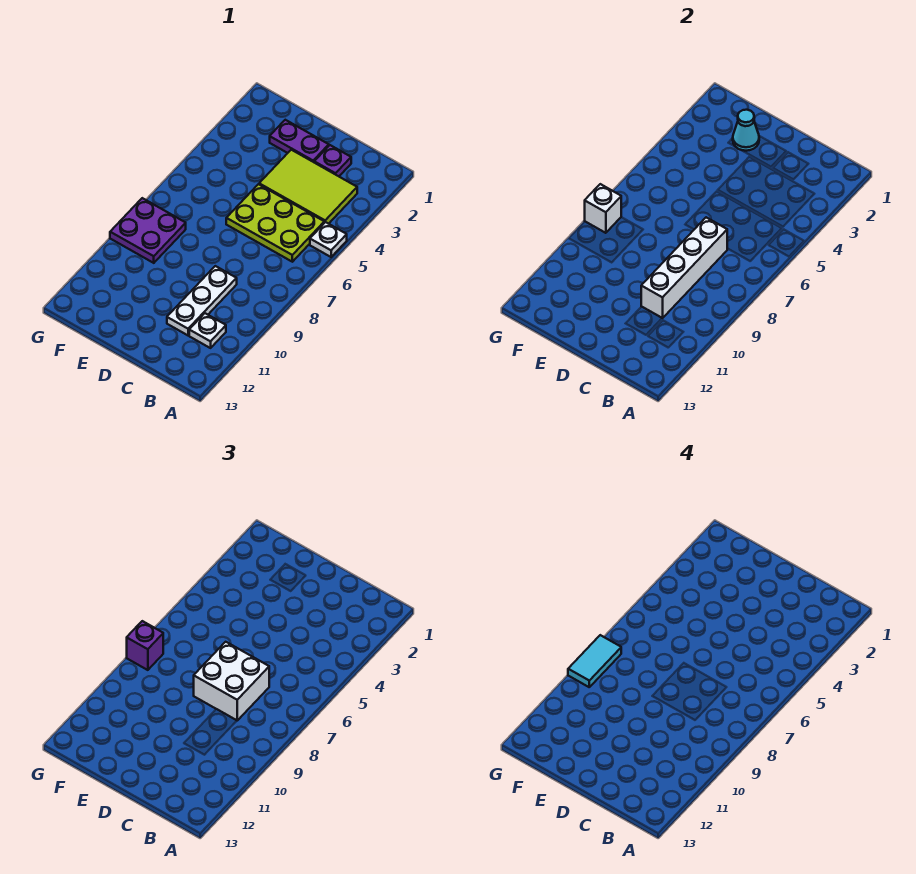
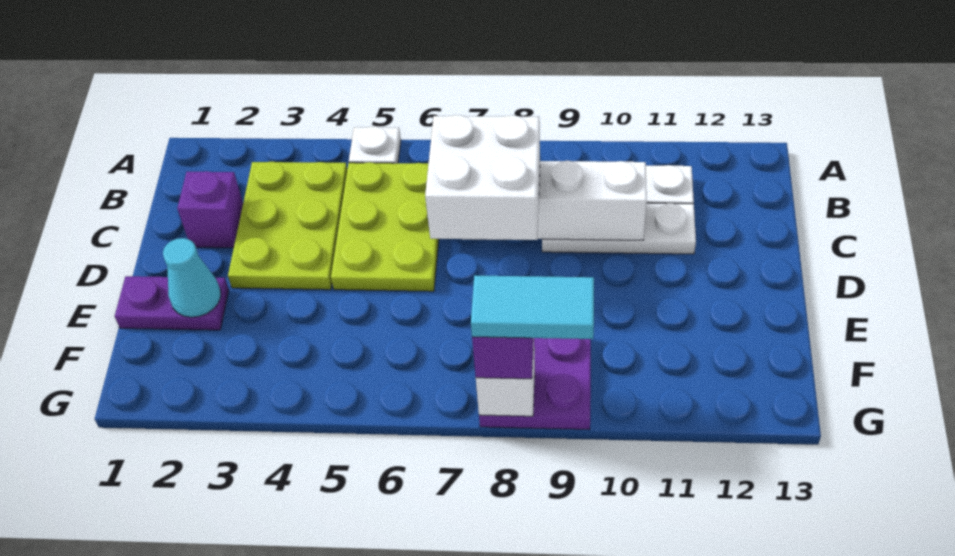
lime 2x3 tile [259,150,357,224] -> lime 2x3 plate [228,162,347,290]
purple 1x1 plate [314,145,351,176] -> purple 1x1 brick [177,171,243,248]
purple 1x2 plate [270,120,329,162] -> purple 1x2 plate turned to [115,276,229,330]

